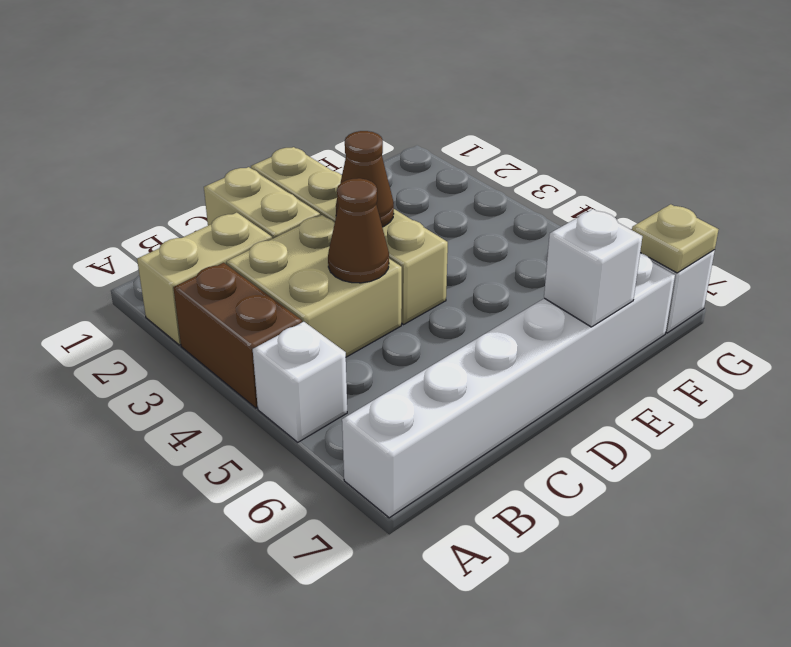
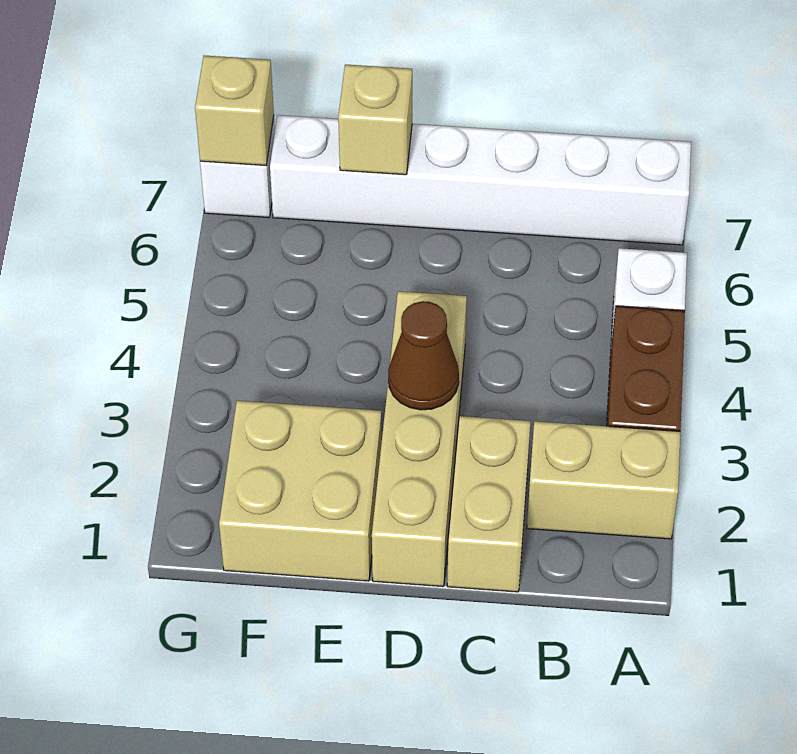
tan 2x2 brick [226,215,402,357] -> tan 2x2 brick moved to [219,401,382,581]
brown 1x1 cone [328,178,389,283] -> none
white 1x1 brick [544,209,642,327] -> tan 1x1 brick [338,64,412,175]
tan 1x1 plate [632,204,718,273] -> tan 1x1 brick [195,55,274,166]

